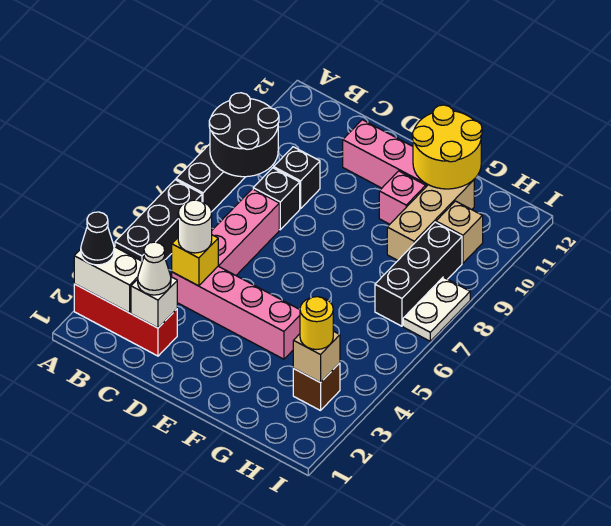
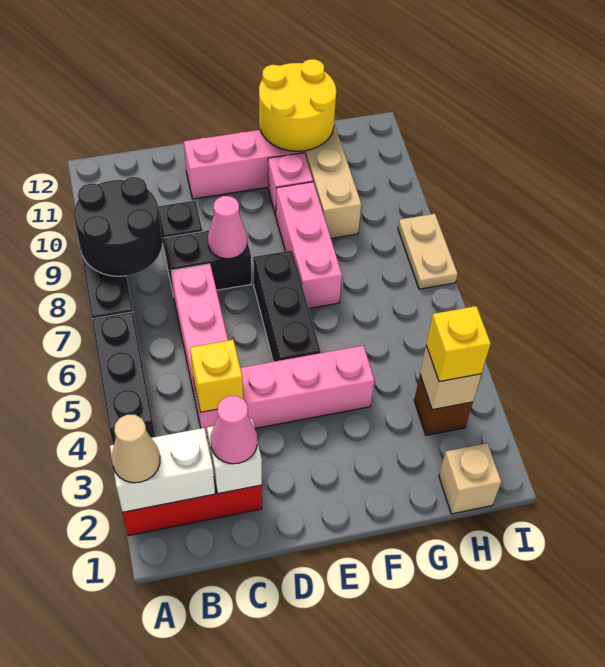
black 1x1 cone [81,212,114,265] -> tan 1x1 cone [112,415,160,483]
white 1x1 cone [138,242,171,295] -> pink 1x1 cone [211,396,257,464]
white 1x1 round brick [178,200,212,253] -> none
black 1x1 brick [253,168,300,230] -> black 1x2 brick [164,231,251,296]
none -> pink 1x1 cone [208,196,247,259]
none -> pink 1x3 brick [276,182,342,308]
yellow 1x1 round brick [300,297,333,349] -> yellow 1x1 brick [426,306,491,382]
black 1x3 brick [375,222,462,326] -> black 1x3 brick moved to [253,250,321,362]
tan 1x1 brick [436,201,483,263] -> tan 1x1 brick moved to [439,443,501,514]
white 1x2 plate [403,277,470,341] -> tan 1x2 plate [398,214,458,289]

